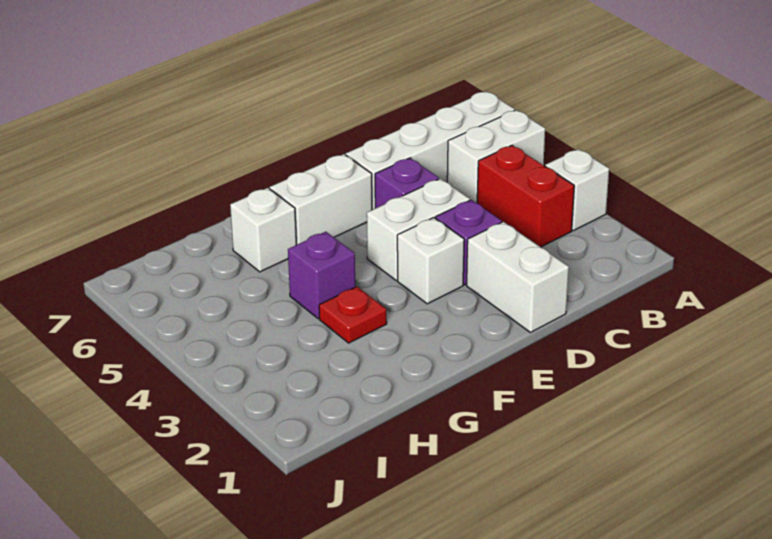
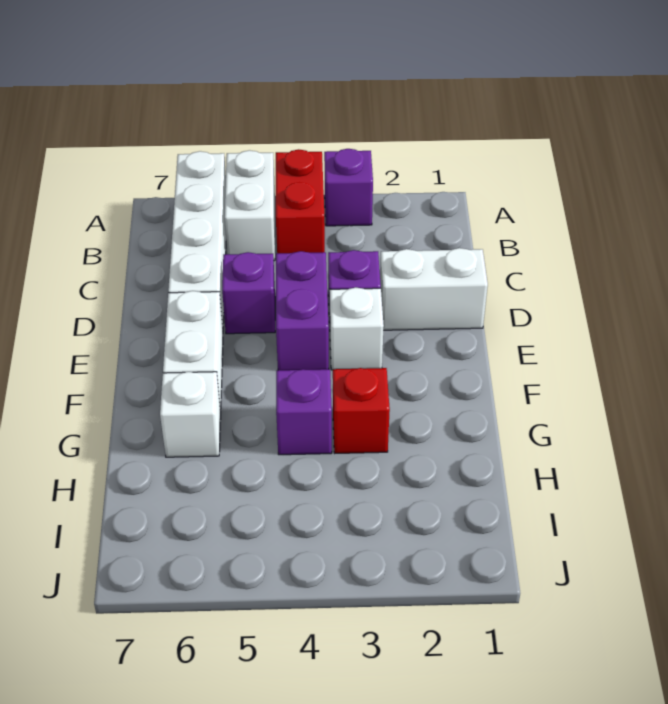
white 1x1 brick [545,149,609,231] -> purple 1x1 brick [324,149,373,226]
red 1x2 brick [477,145,574,247] -> red 1x2 brick turned to [276,149,325,253]
white 1x2 brick [367,179,470,281] -> purple 1x2 brick [276,251,329,370]
red 1x1 plate [319,287,387,343] -> red 1x1 brick [333,368,390,453]

